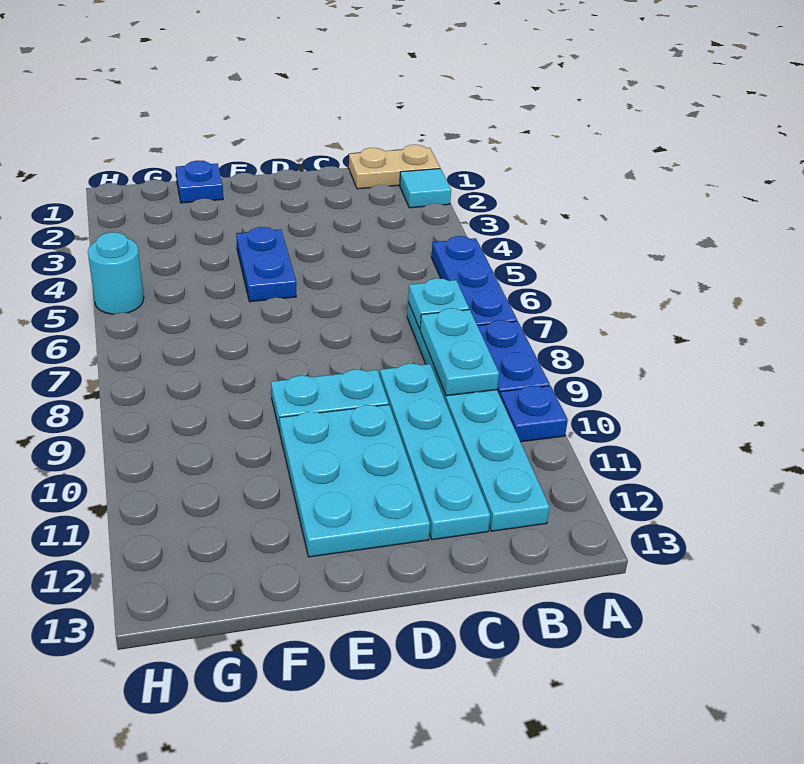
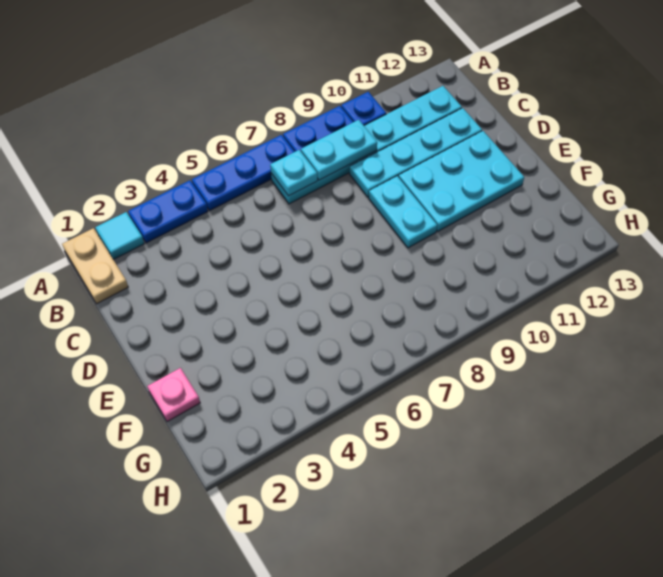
blue 1x2 plate [236,227,296,302] -> blue 1x2 plate moved to [128,180,208,243]
blue 1x1 plate [176,160,223,203] -> pink 1x1 plate [147,368,200,422]
cyan 1x1 round brick [88,232,144,314] -> none

